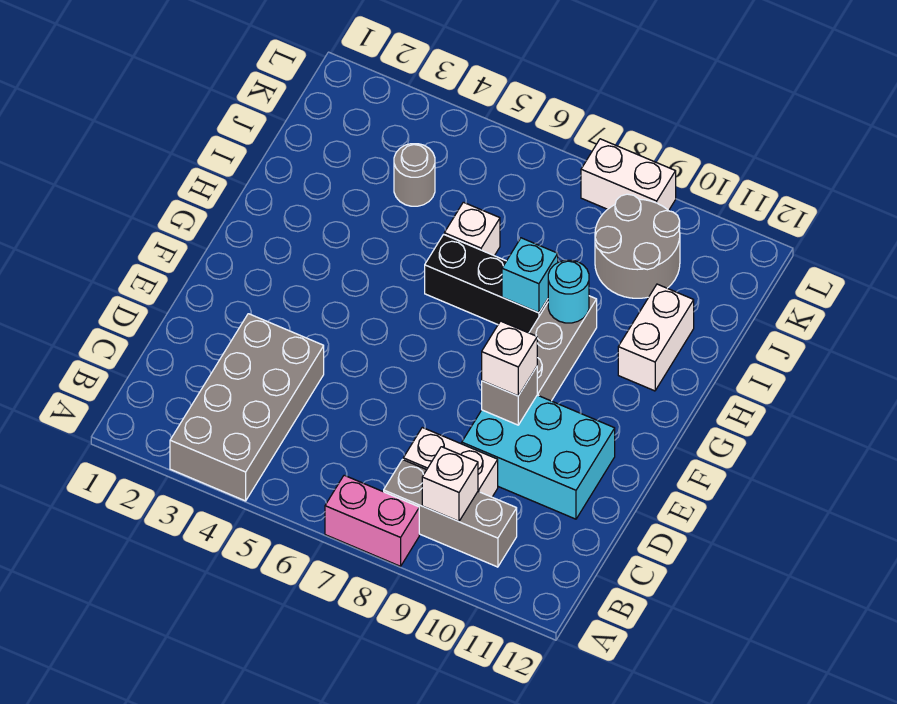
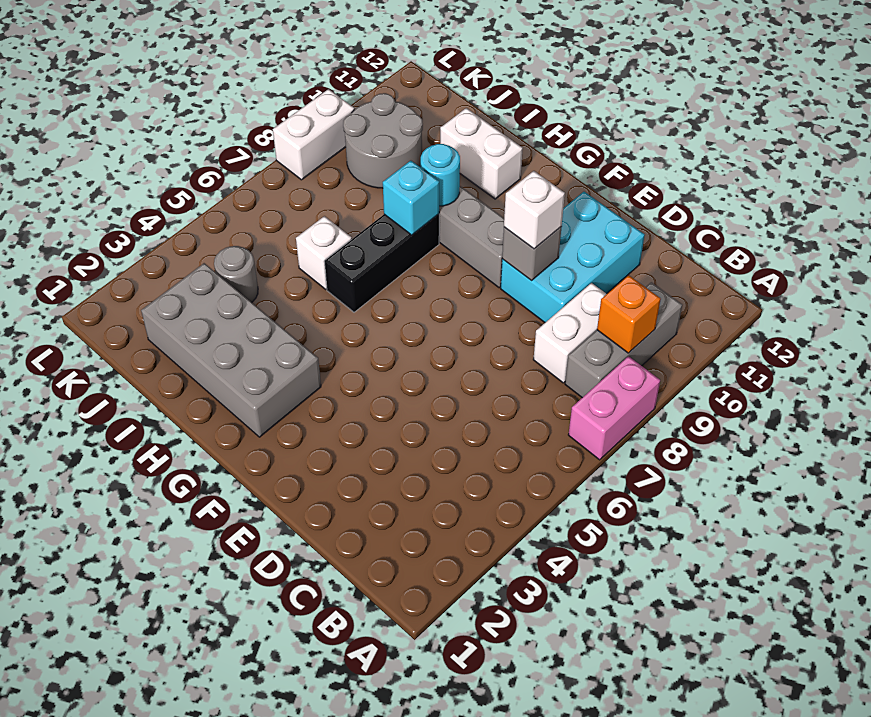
grey 2x4 brick [170,314,324,501] -> grey 2x4 brick moved to [141,263,321,437]
white 1x1 brick [422,447,478,521] -> orange 1x1 brick [597,275,661,353]

